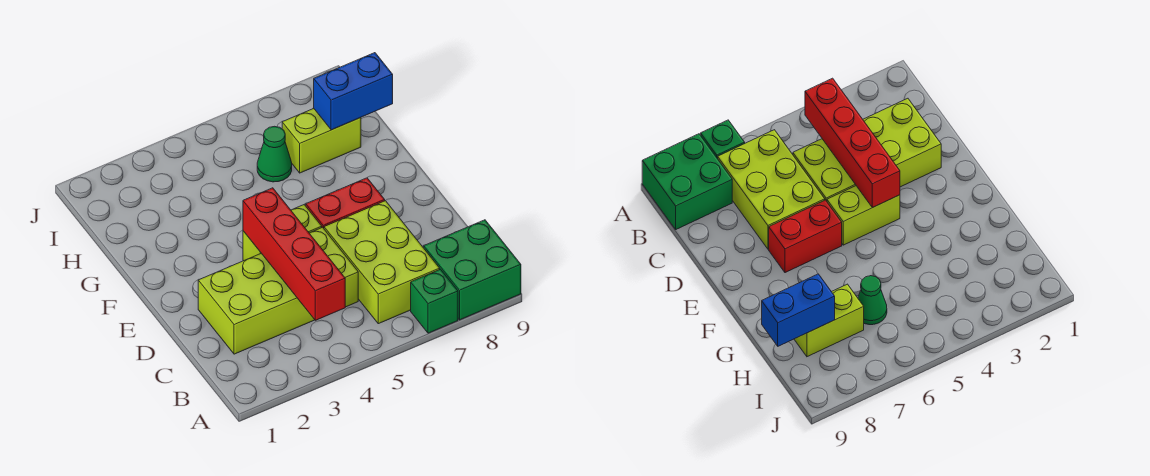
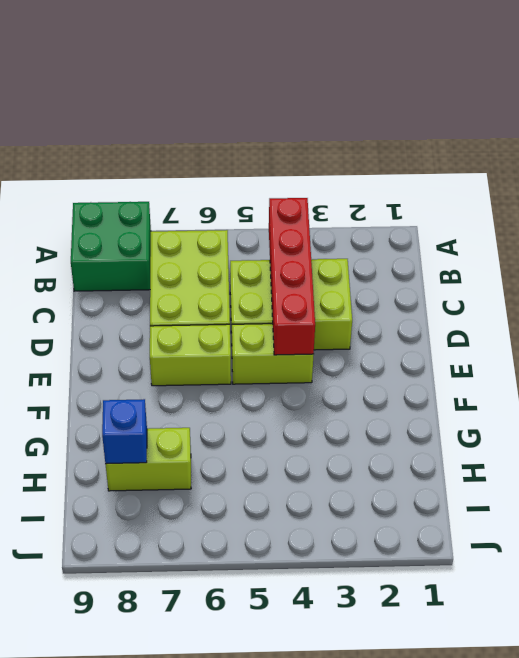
green 1x1 brick [411,269,458,333] -> none
lime 2x4 brick [198,227,358,354] -> lime 2x3 brick [230,259,352,350]
red 1x2 brick [306,178,385,228] -> lime 1x2 brick [150,324,231,386]
green 1x1 cone [257,126,292,182] -> none
blue 1x2 brick [314,53,393,130] -> blue 1x1 brick [102,399,147,464]

